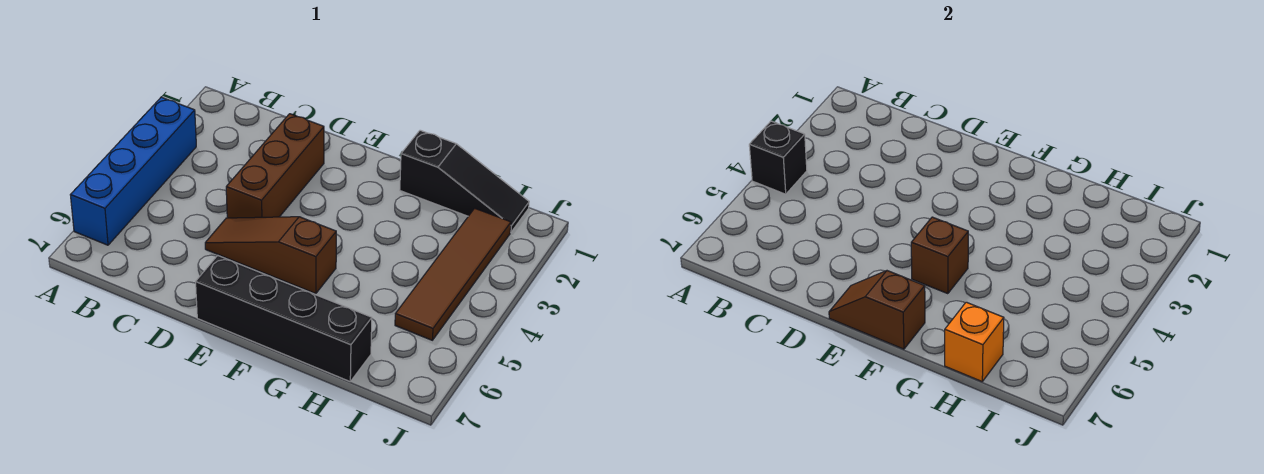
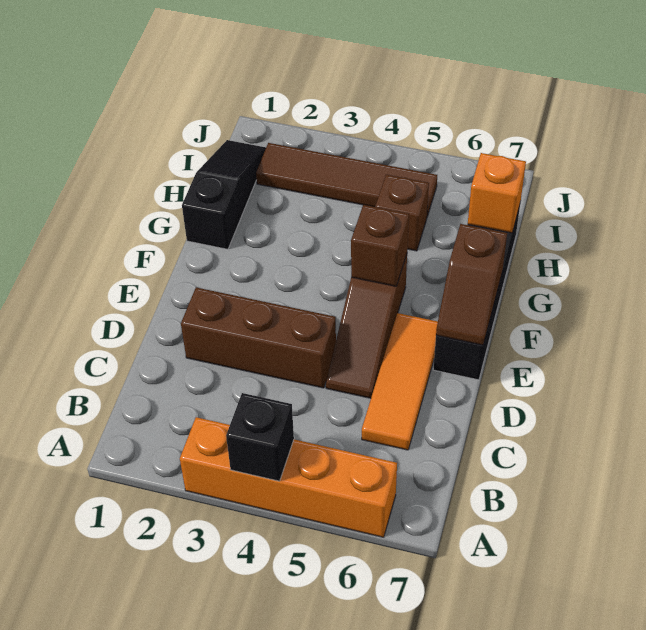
blue 1x4 brick [71,97,196,245] -> orange 1x4 brick [180,417,397,537]
none -> orange 1x3 tile [362,313,438,450]
none -> brown 1x1 brick [375,175,429,251]

